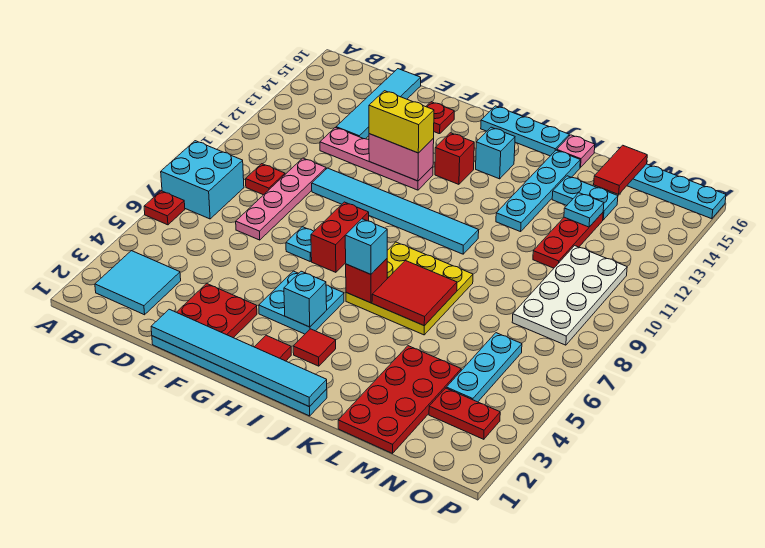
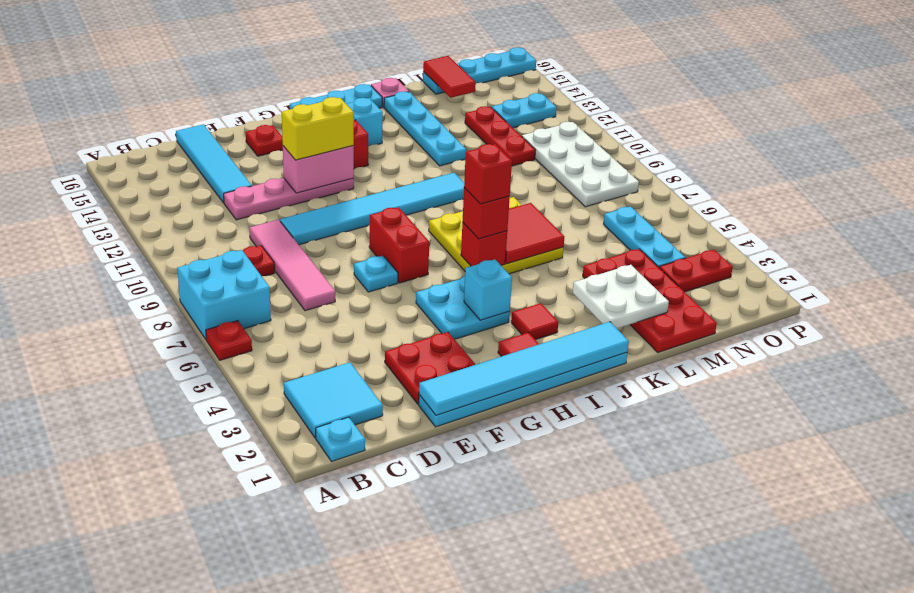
pink 1x4 plate [236,158,326,240] -> pink 1x4 tile [249,220,335,311]
cyan 1x1 brick [345,219,387,274] -> red 1x1 brick [463,188,510,239]
none -> red 1x1 brick [464,144,512,204]
none -> white 2x2 plate [573,265,669,329]
cyan 1x2 plate [552,176,618,220] -> cyan 1x2 plate moved to [492,93,556,128]
cyan 1x1 plate [564,193,604,227] -> cyan 1x1 plate moved to [316,417,365,461]

